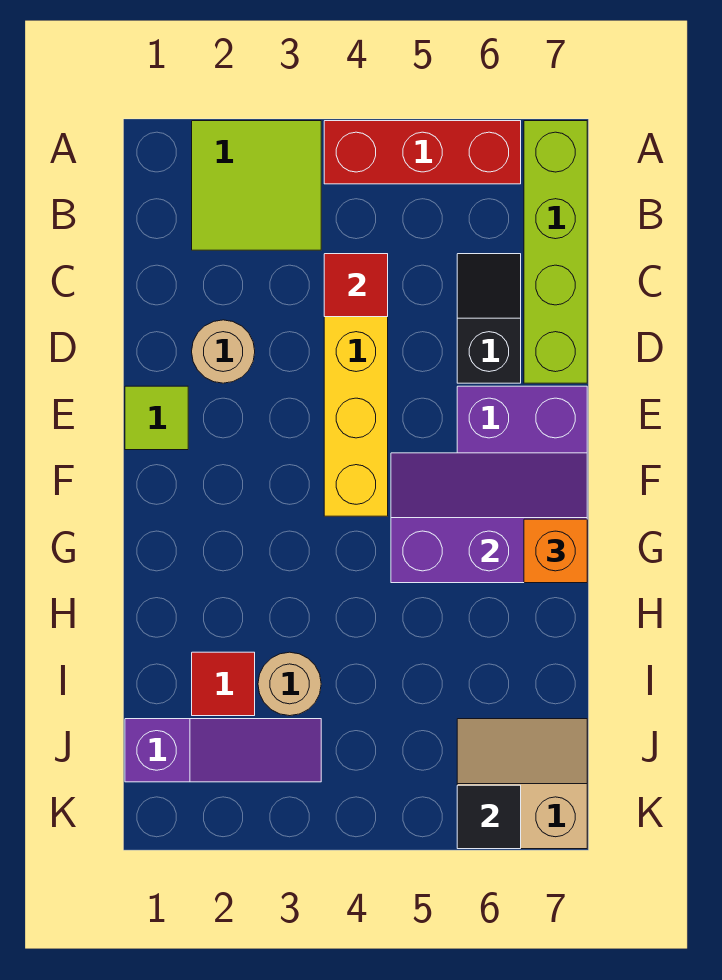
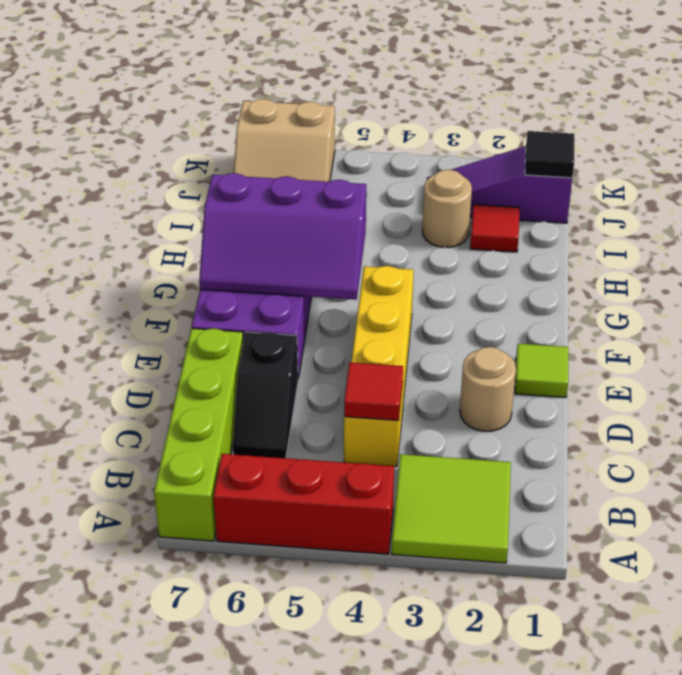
orange 1x1 brick [524,519,587,583] -> none
black 1x1 tile [457,785,521,849] -> black 1x1 tile moved to [525,131,574,178]

